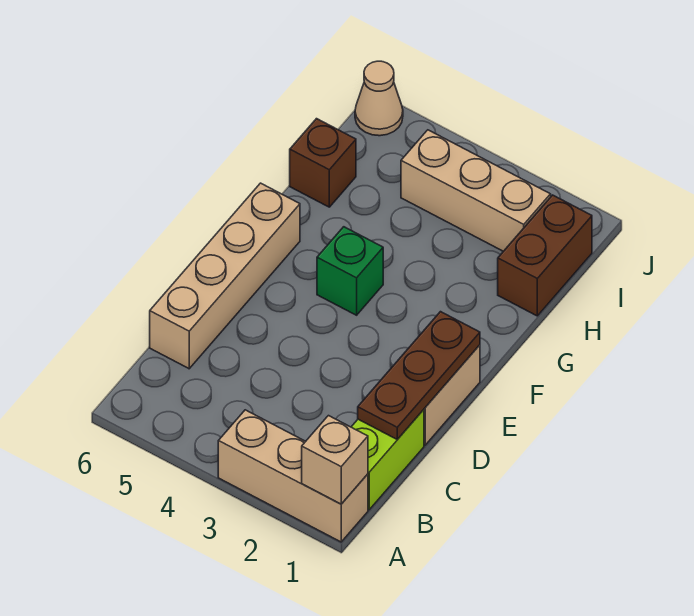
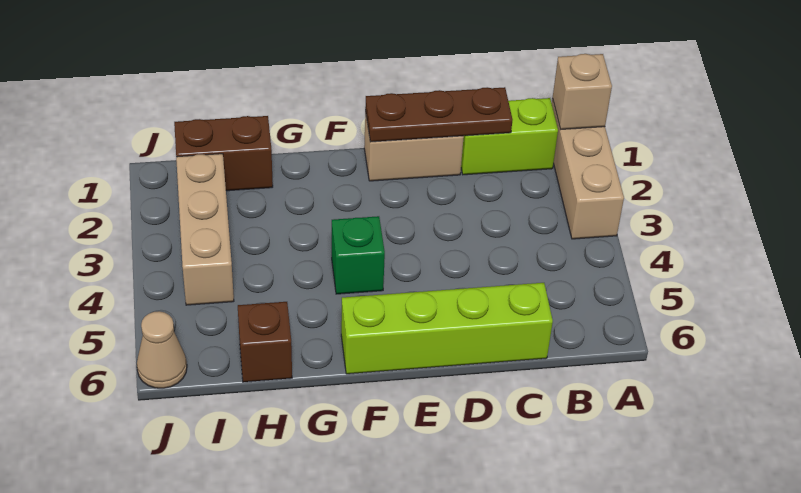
tan 1x4 brick [150,183,300,369] -> lime 1x4 brick [341,283,553,374]

